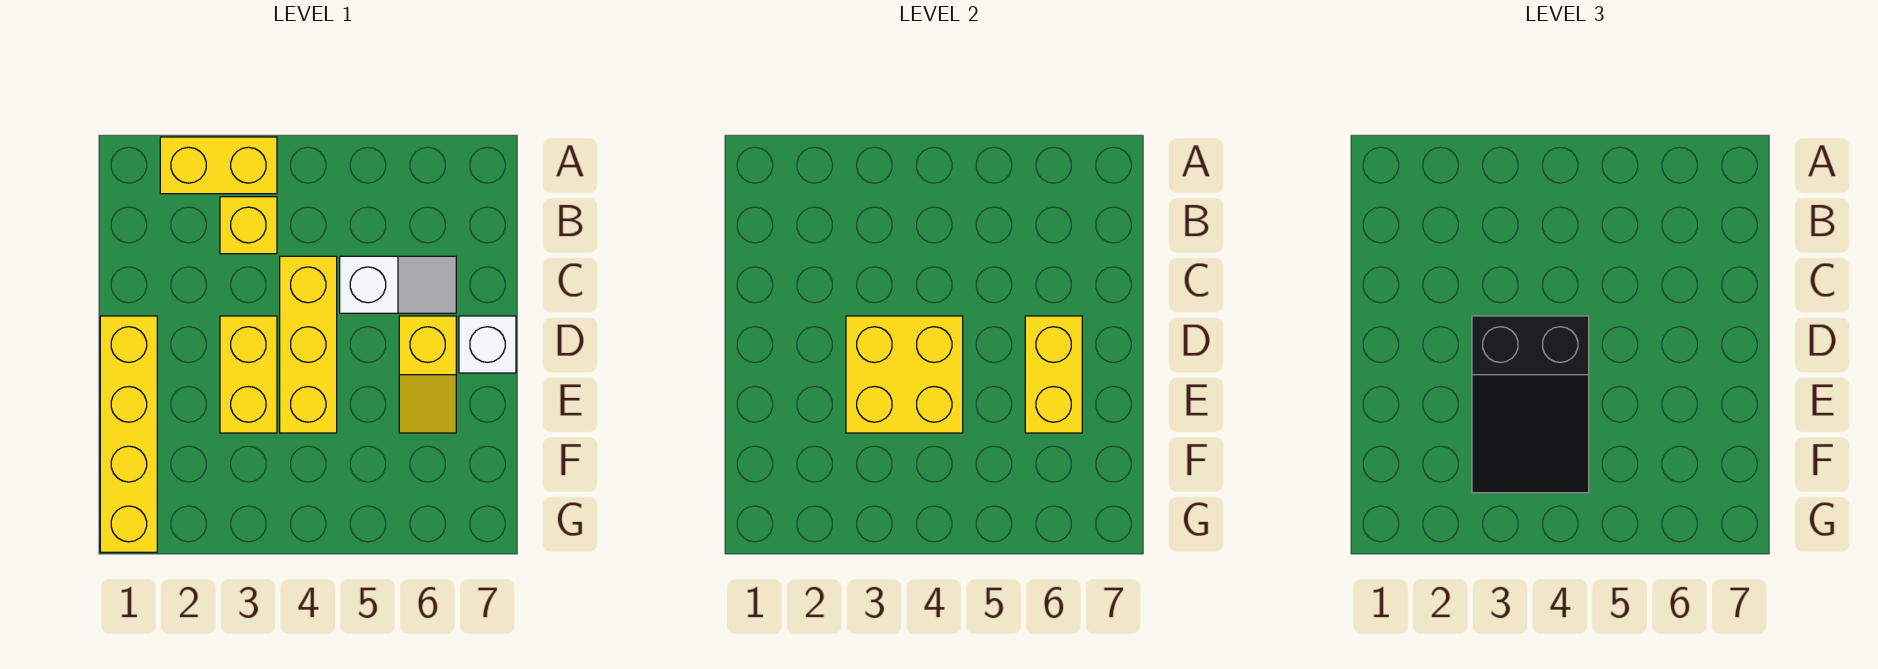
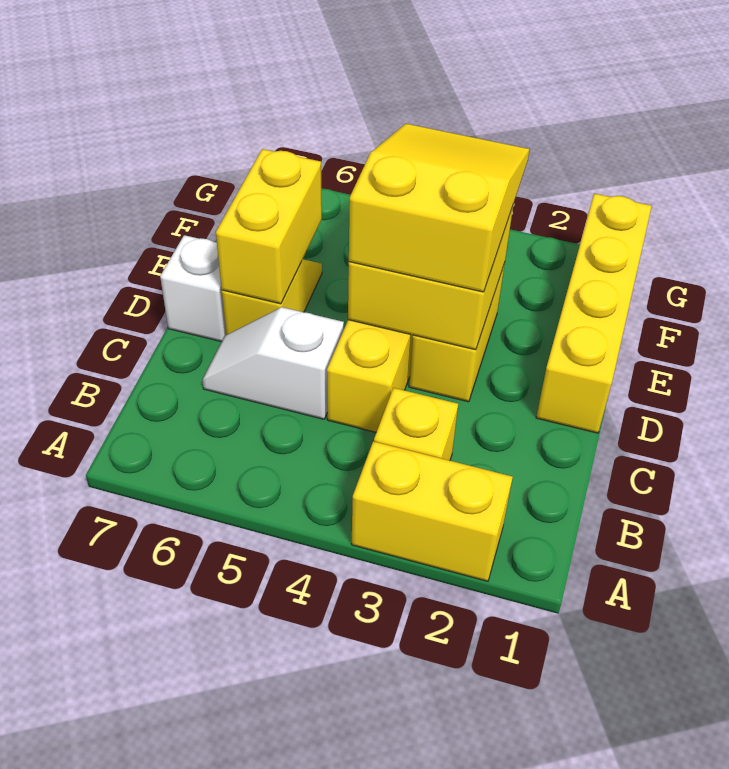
black 2x3 slope [1472,316,1589,493] -> yellow 2x3 slope [349,124,530,292]

